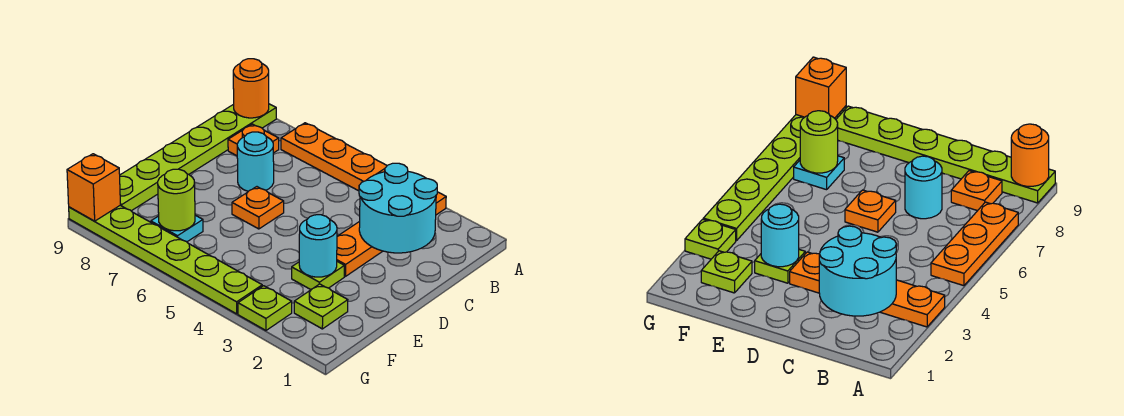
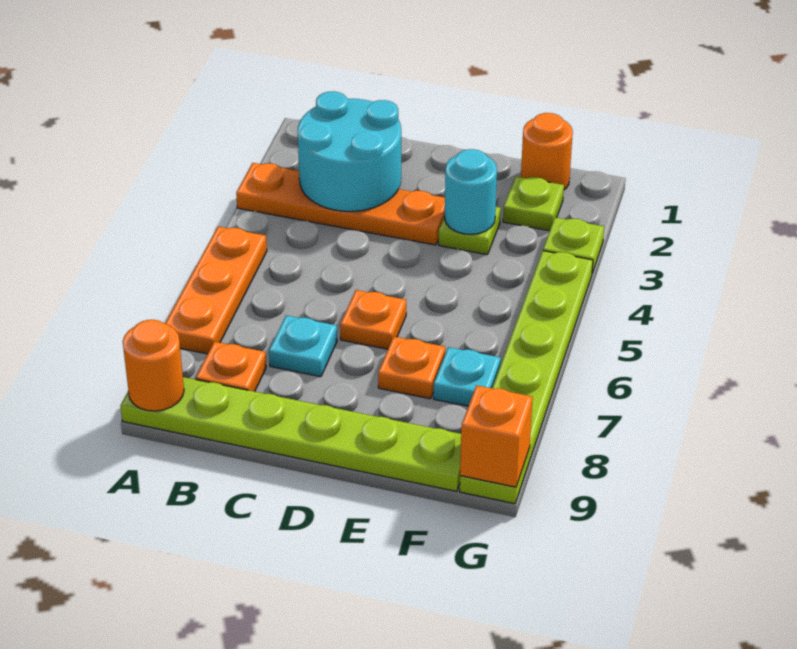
cyan 1x1 round brick [237,132,274,191] -> cyan 1x1 plate [269,315,337,377]
none -> orange 1x1 plate [378,337,445,399]
none -> orange 1x1 round brick [521,113,573,190]
lime 1x1 round brick [158,169,195,231] -> none

